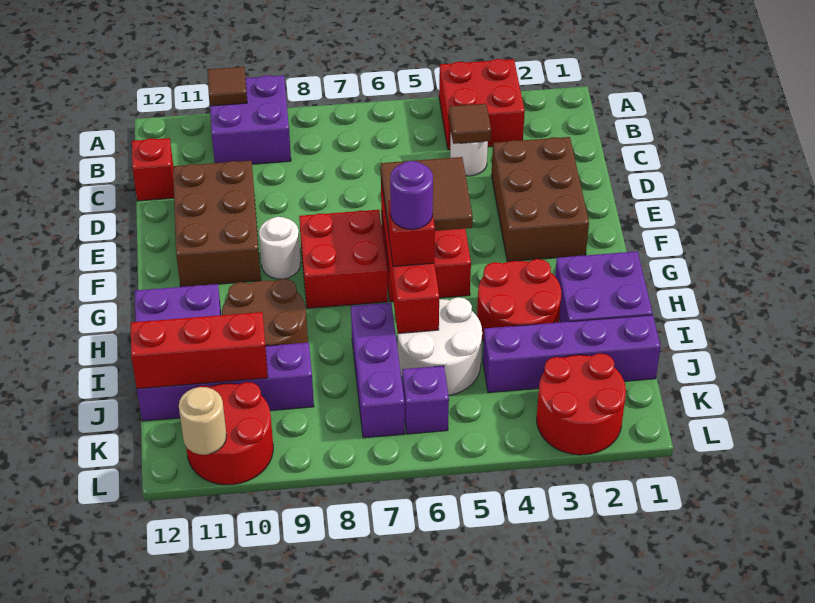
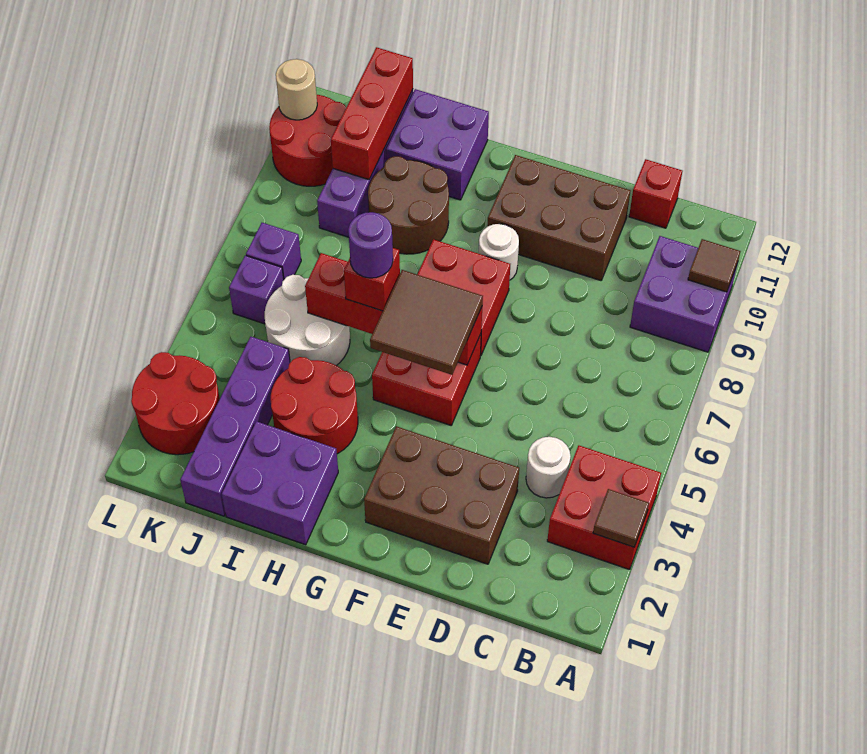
brown 1x1 tile [448,104,491,144] -> brown 1x1 tile moved to [593,489,649,547]
purple 1x3 brick [351,303,405,438] -> purple 1x1 brick [246,223,301,279]

